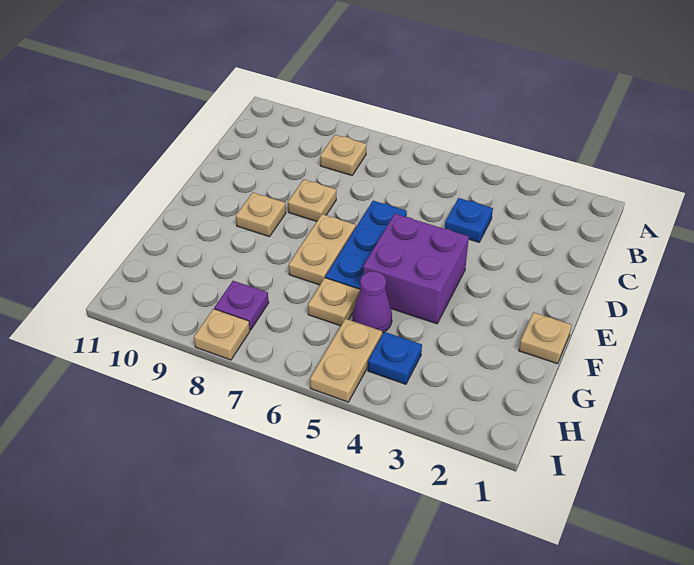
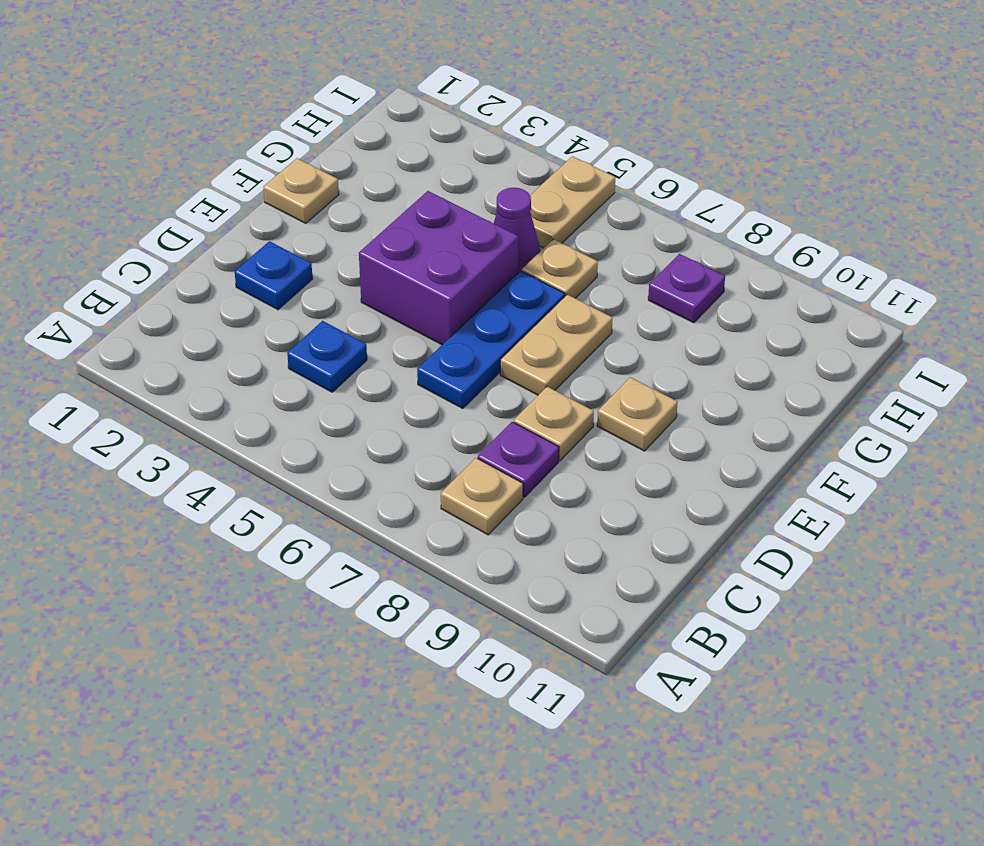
none -> purple 1x1 plate [478,422,559,497]
blue 1x1 plate [368,332,422,384] -> blue 1x1 plate moved to [235,241,313,310]
tan 1x1 plate [194,309,250,360] -> none

